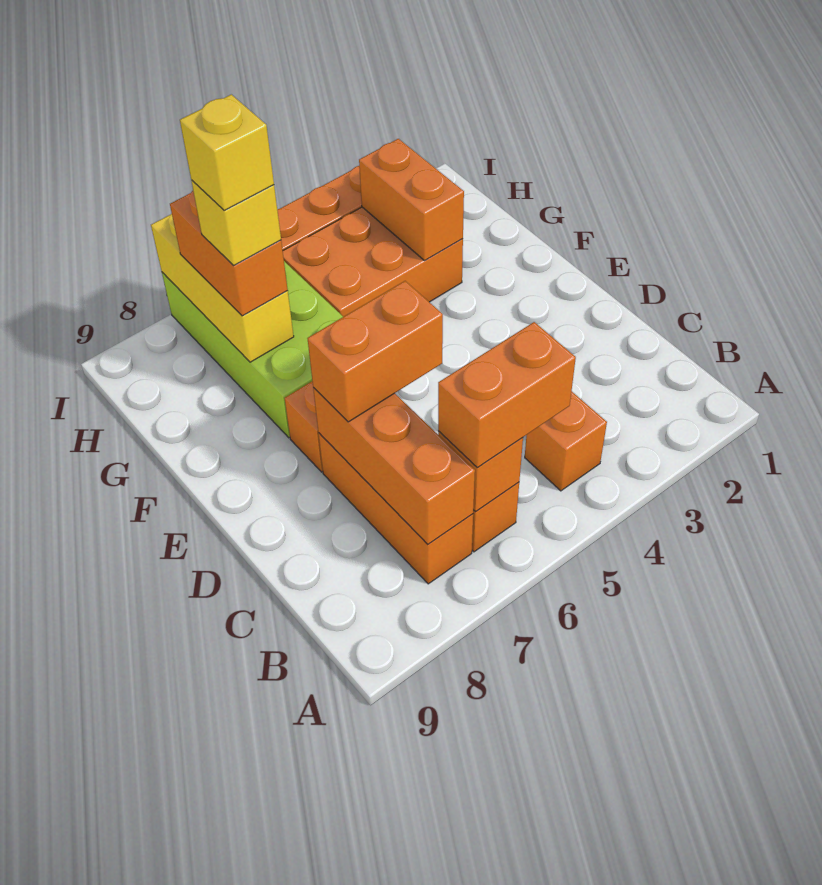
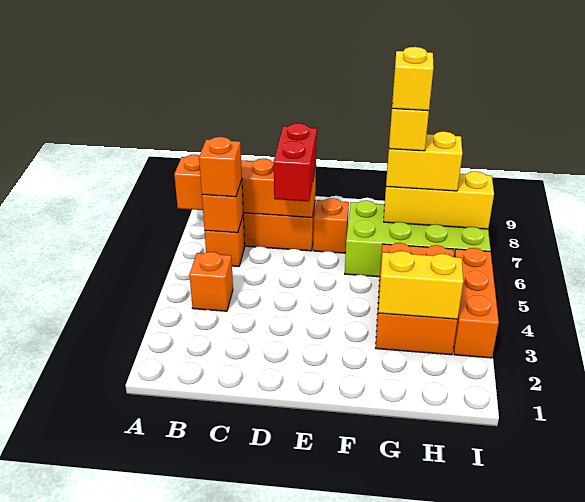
orange 1x2 brick [438,322,576,468] -> orange 1x1 brick [199,137,242,197]
orange 1x3 brick [313,388,475,544] -> orange 1x4 brick [174,155,316,217]
orange 1x2 brick [307,281,443,422] -> red 1x2 brick [274,123,317,201]
orange 1x2 brick [359,139,464,260] -> yellow 1x2 brick [378,251,463,319]
orange 1x2 brick [170,191,288,316] -> yellow 1x2 brick [386,132,462,191]

